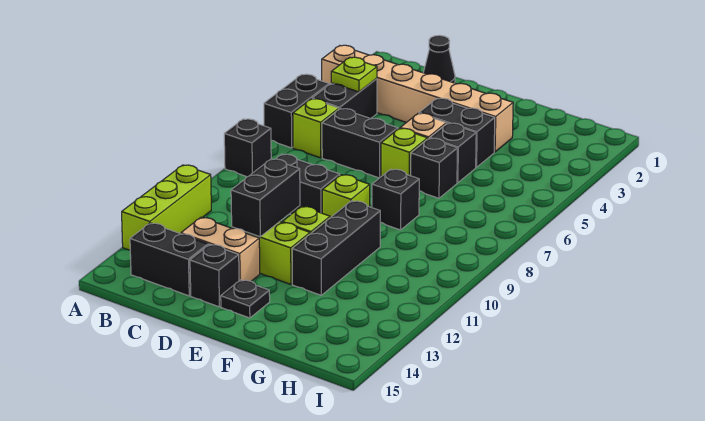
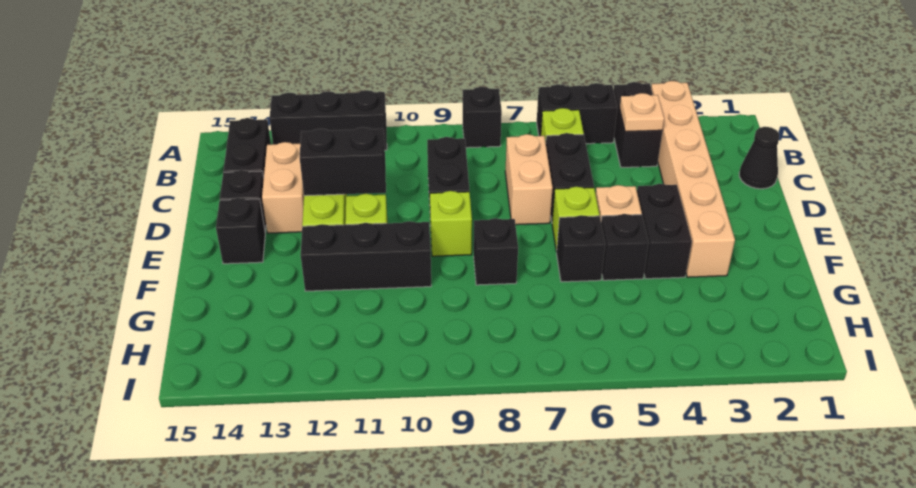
lime 1x3 brick [122,165,211,250] -> black 1x3 brick [270,90,387,150]
black 1x2 brick [312,79,377,119] -> black 1x2 brick turned to [614,82,662,167]
lime 1x1 plate [331,57,377,92] -> tan 1x1 plate [620,93,664,132]
none -> tan 1x2 brick [505,134,553,225]
black 1x1 plate [221,280,270,318] -> black 1x1 brick [216,198,265,264]

